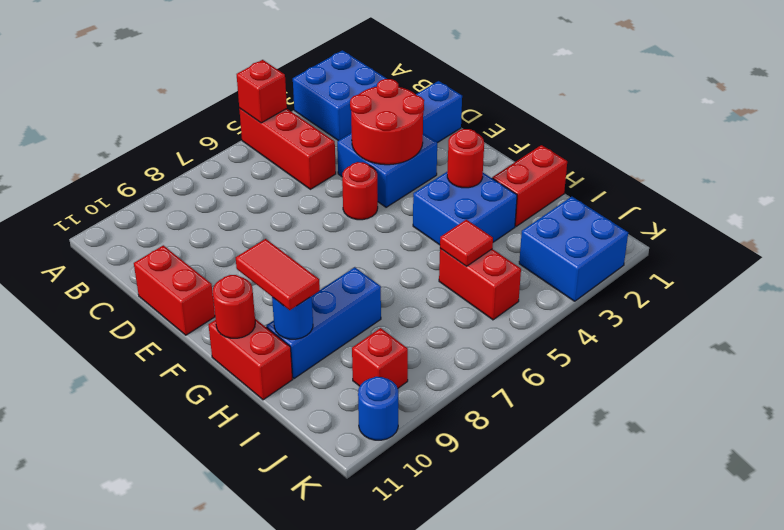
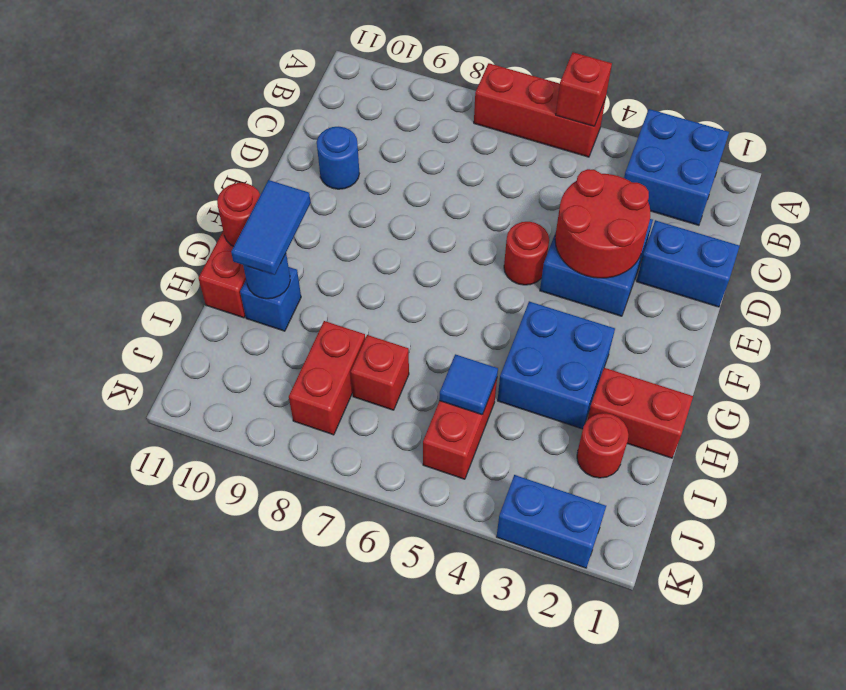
red 1x3 brick [239,108,336,189] -> red 1x3 brick turned to [474,63,606,157]
red 1x2 brick [134,245,215,335] -> red 1x2 brick moved to [289,321,365,435]
red 1x1 round brick [447,129,484,188] -> red 1x1 round brick moved to [577,413,629,478]
red 1x2 tile [236,239,320,310] -> blue 1x2 tile [231,180,311,275]
blue 1x3 brick [266,267,381,379] -> blue 1x1 brick [240,267,301,331]
red 1x1 tile [440,220,493,266] -> blue 1x1 tile [439,354,498,415]
blue 2x2 brick [519,197,628,301] -> blue 1x2 brick [497,475,606,568]
red 1x1 brick [352,328,408,388] -> red 1x1 brick moved to [351,335,409,410]
blue 1x1 round brick [358,377,398,440] -> blue 1x1 round brick moved to [317,127,359,189]

